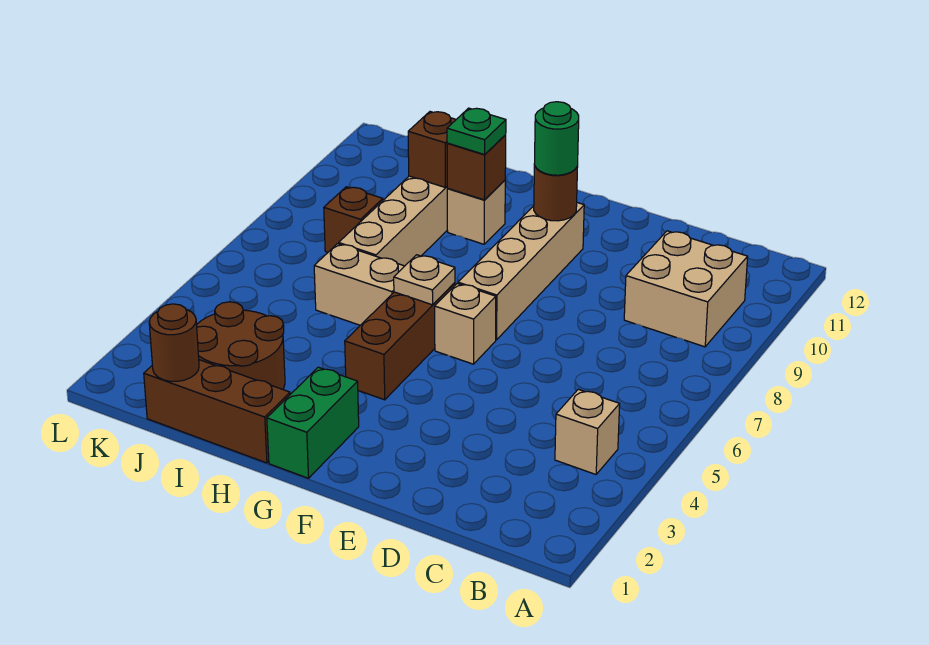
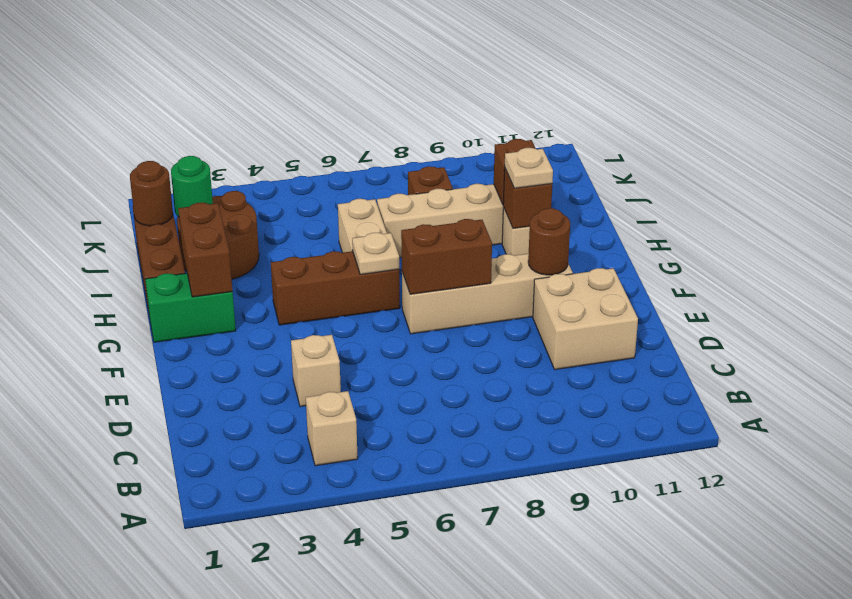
tan 2x2 brick [624,231,748,347] -> tan 2x2 brick moved to [533,268,638,370]
tan 1x1 brick [435,284,496,364] -> tan 1x1 brick moved to [291,335,341,407]
none -> brown 1x2 brick [401,219,492,294]
green 1x1 round brick [534,102,579,175] -> green 1x1 round brick moved to [171,156,213,217]
none -> brown 1x2 brick [178,203,233,297]
green 1x1 plate [447,108,506,155] -> tan 1x1 plate [505,148,553,188]

